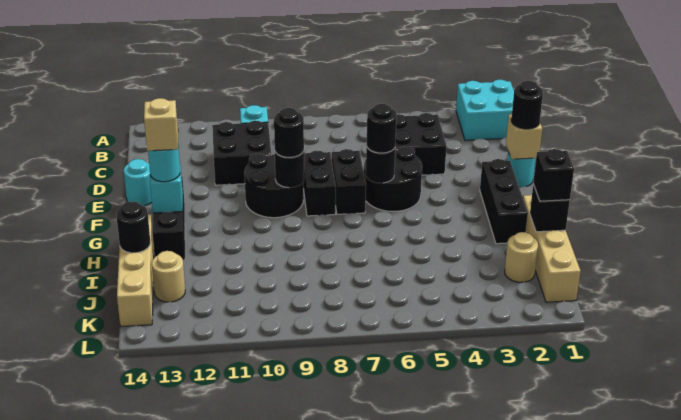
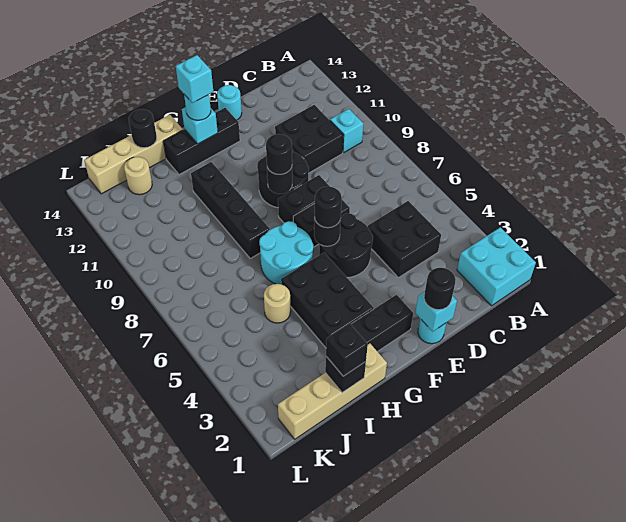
tan 1x1 brick [506,114,542,159] -> cyan 1x1 brick [415,291,457,331]
none -> black 2x3 brick [281,253,374,348]
none -> cyan 2x2 round brick [259,221,313,284]
tan 1x1 brick [144,98,178,151] -> cyan 1x1 brick [176,55,213,103]
none -> black 1x4 brick [191,162,270,258]
tan 1x1 round brick [505,232,538,282] -> tan 1x1 round brick moved to [264,284,291,323]

